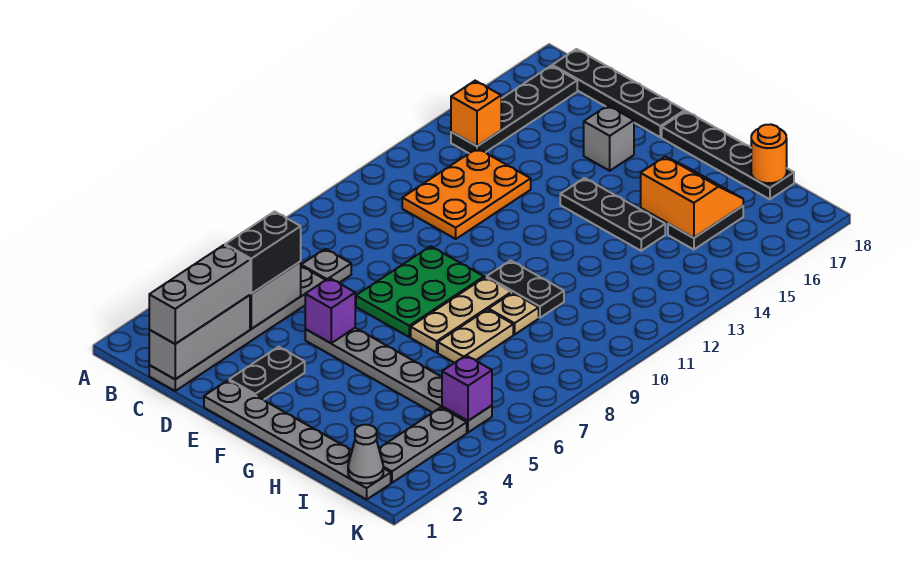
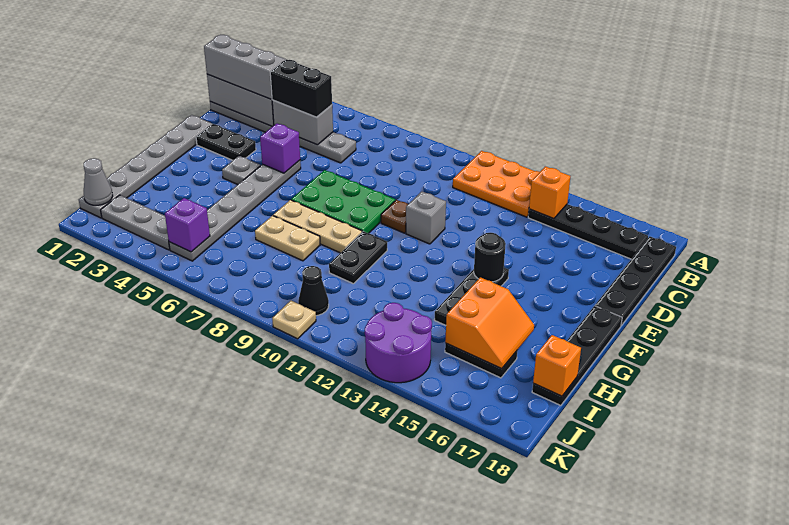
grey 1x1 plate [301,249,351,283] -> grey 1x1 plate moved to [222,156,260,184]
orange 2x3 plate [402,148,531,239] -> orange 2x3 plate moved to [453,151,539,217]
none -> brown 1x1 plate [381,200,408,233]
grey 1x1 brick [584,106,634,171] -> grey 1x1 brick moved to [406,191,446,244]
none -> black 1x1 round brick [474,233,506,282]
tan 1x1 plate [489,293,539,335] -> tan 1x1 plate moved to [272,301,316,339]
orange 1x1 round brick [751,124,787,183] -> orange 1x1 brick [533,335,581,396]
none -> black 1x1 cone [298,266,329,316]
none -> purple 2x2 round brick [365,303,432,383]

